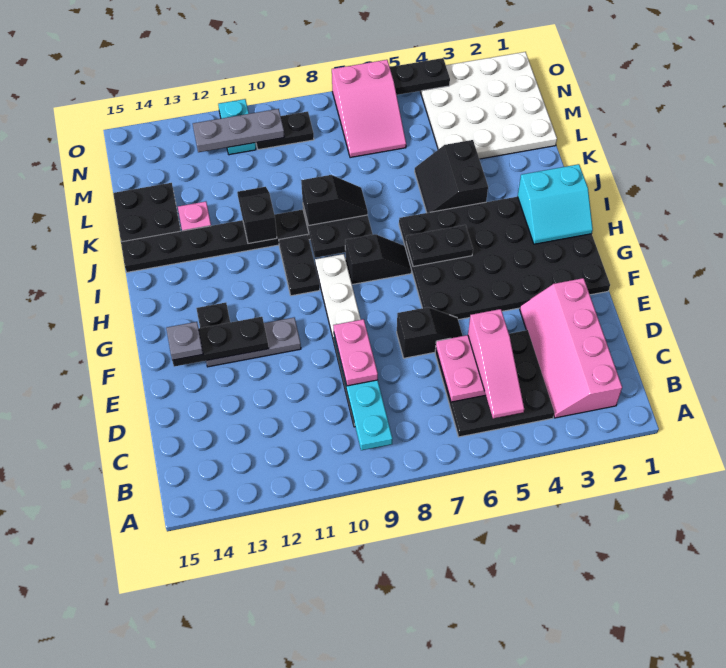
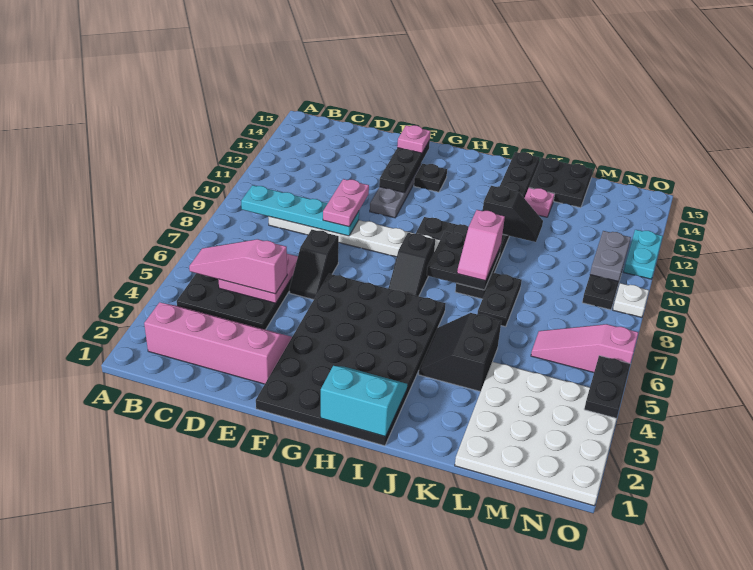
pink 1x2 plate [333,319,378,386] -> pink 1x2 plate turned to [323,179,369,227]
grey 1x1 plate [166,322,203,360] -> pink 1x1 plate [397,125,430,153]
cyan 2x2 slope [518,164,593,244] -> cyan 2x2 slope turned to [321,366,407,437]
black 1x2 plate [406,225,473,266] -> black 1x2 plate moved to [477,273,522,327]
black 2x2 slope [415,140,488,213] -> black 2x2 slope turned to [419,313,501,392]
black 1x2 slope [301,175,368,225] -> pink 1x2 slope [457,210,505,281]
pink 2x3 slope [332,60,406,158] -> pink 1x3 slope [531,324,638,372]
grey 1x3 plate [193,109,284,152] -> grey 1x2 plate [590,231,631,282]
cyan 1x2 plate [218,99,256,155] -> cyan 1x2 plate turned to [624,230,663,279]
none -> white 1x1 plate [613,283,649,317]

